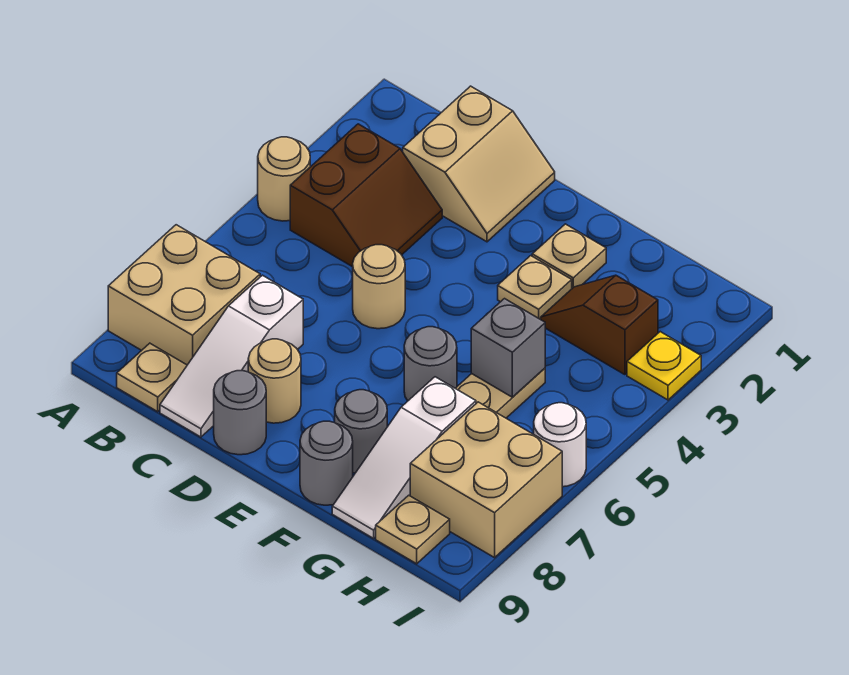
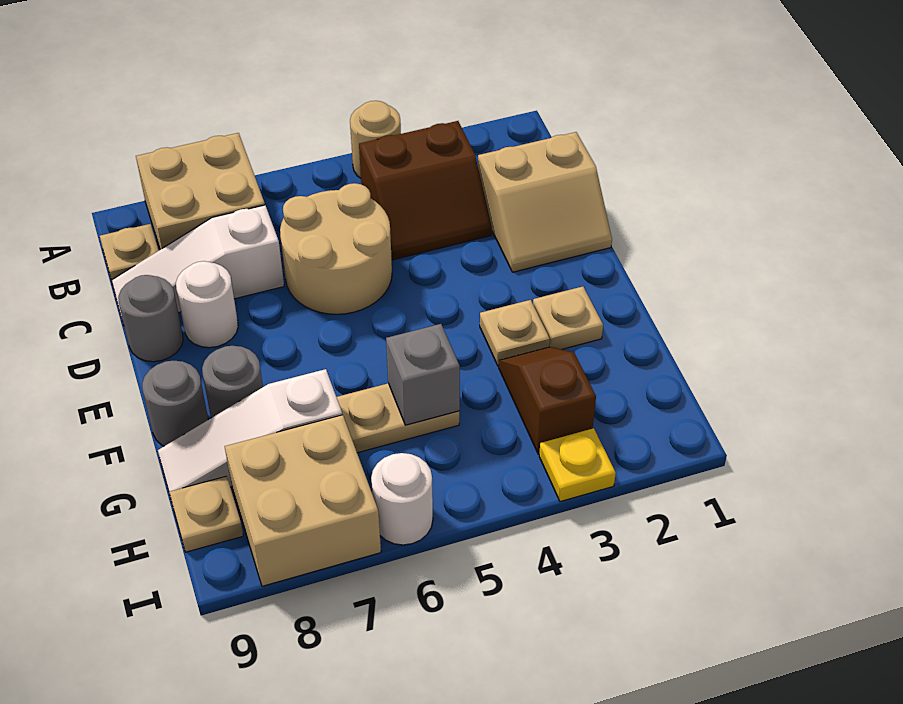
tan 1x1 round brick [353,245,405,329] -> tan 2x2 round brick [280,183,392,314]
tan 1x1 round brick [248,339,301,423] -> white 1x1 round brick [176,261,238,348]
grey 1x1 round brick [404,327,457,401] -> none

